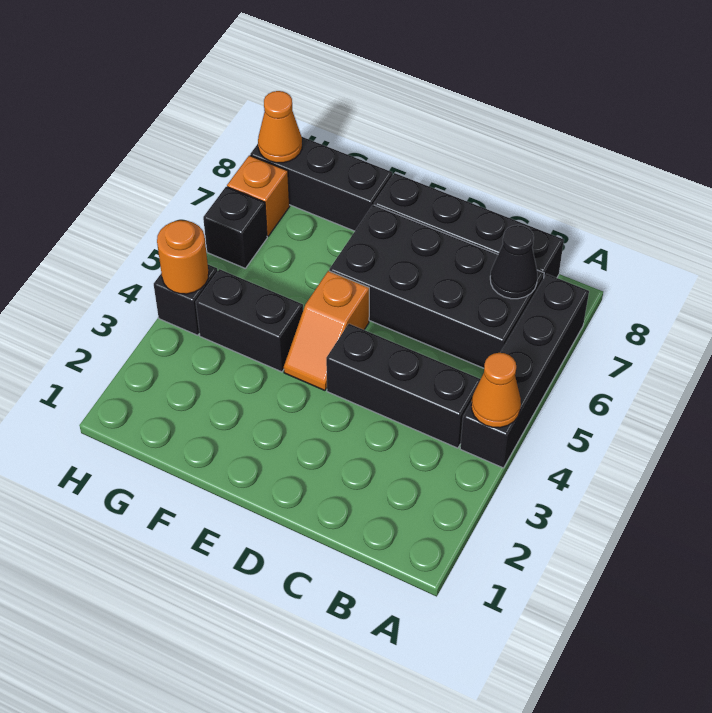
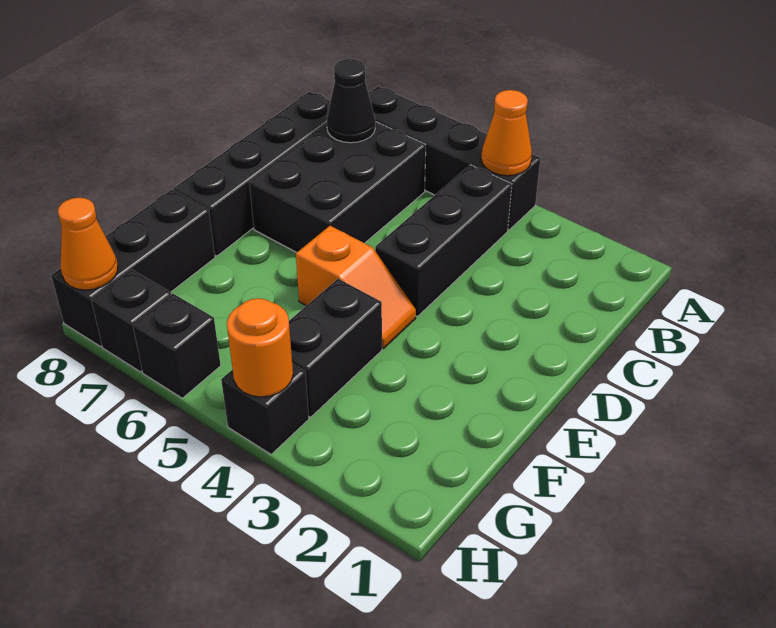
black 2x4 brick [329,205,544,368] -> black 2x3 brick [249,122,426,253]
orange 1x1 brick [227,155,290,236] -> black 1x1 brick [91,269,171,372]

